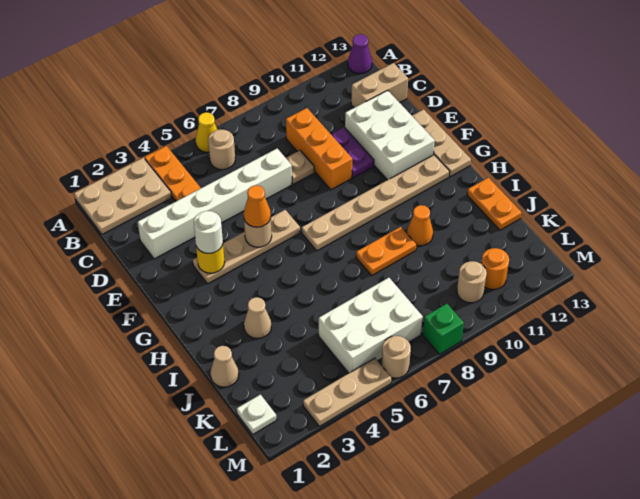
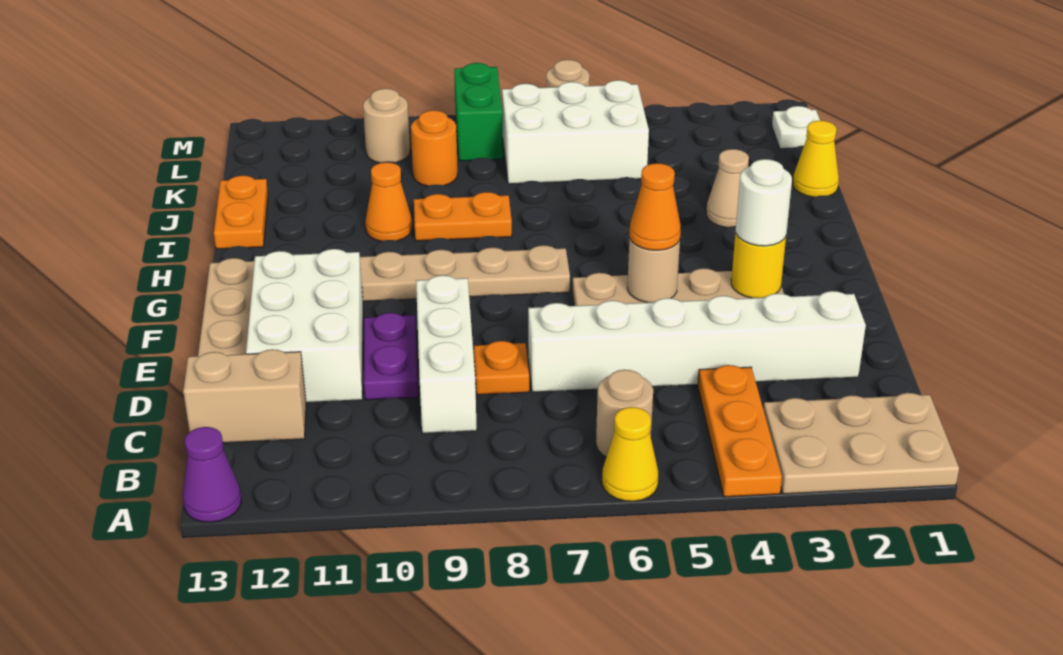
orange 1x3 brick [286,108,352,190] -> white 1x3 brick [416,275,477,433]
tan 1x1 plate [286,150,315,184] -> orange 1x1 plate [474,341,529,395]
tan 1x1 cone [210,346,239,387] -> yellow 1x1 cone [793,121,839,197]
orange 1x1 round brick [481,248,509,290] -> orange 1x1 round brick moved to [411,110,458,186]
tan 1x3 plate [303,358,391,426] -> none
green 1x1 brick [423,304,464,354] -> green 1x2 brick [454,63,503,161]

